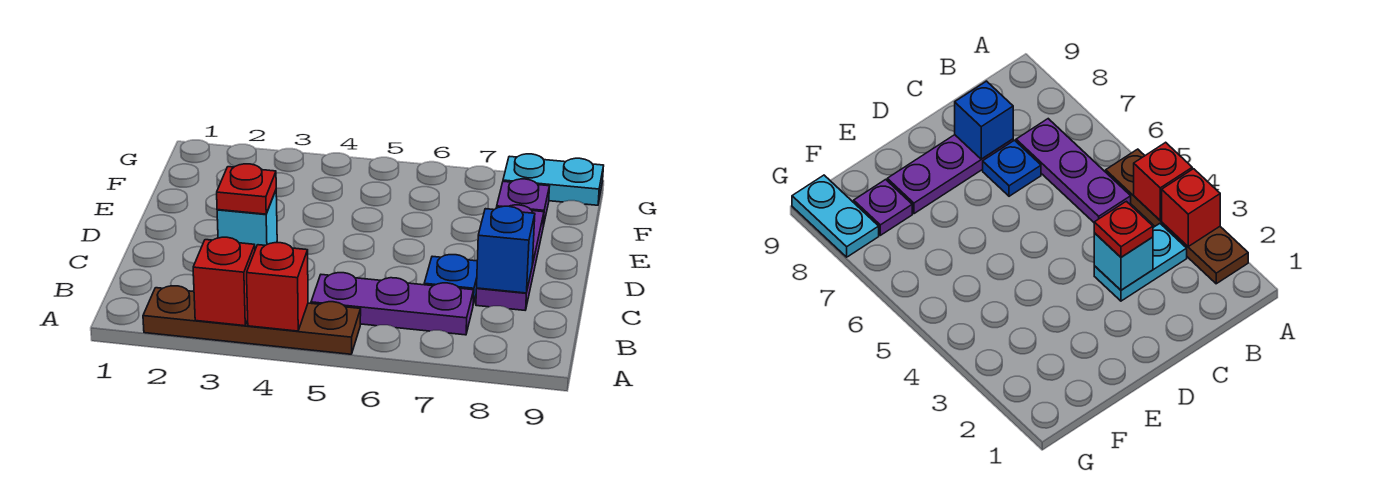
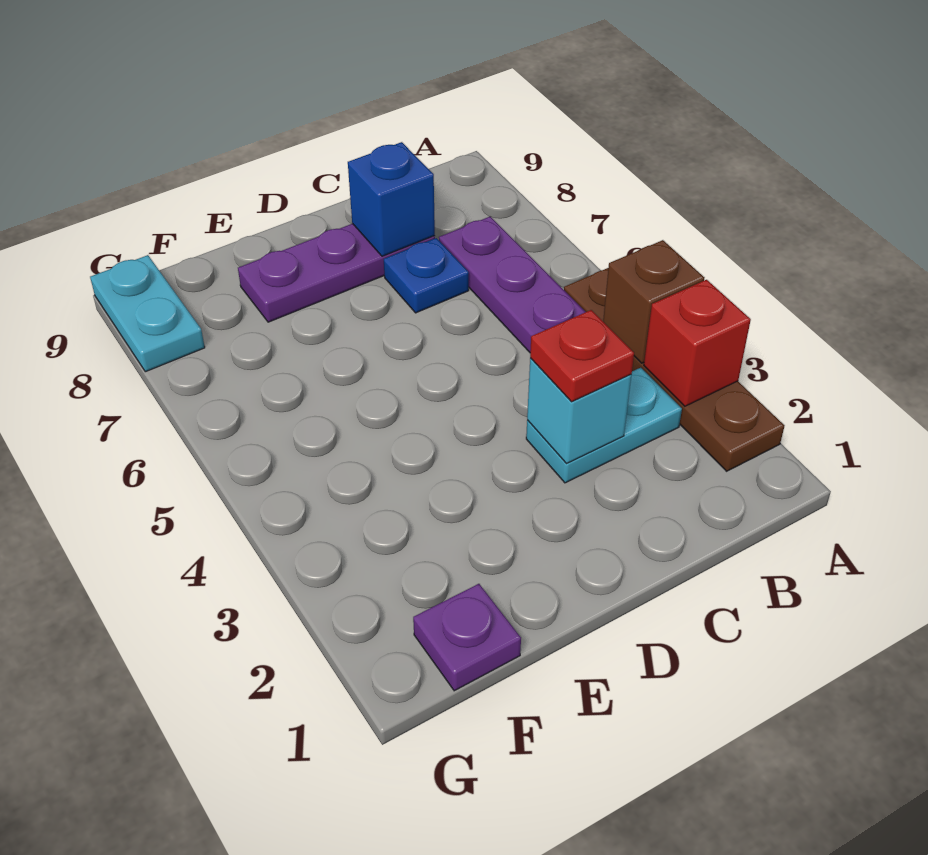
red 1x1 brick [247,243,308,331] -> brown 1x1 brick [603,240,704,363]
purple 1x1 plate [497,179,550,225] -> purple 1x1 plate moved to [413,584,521,691]

